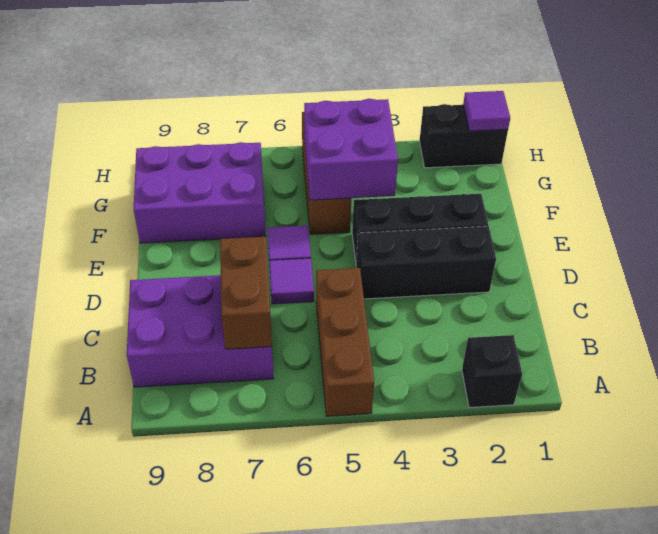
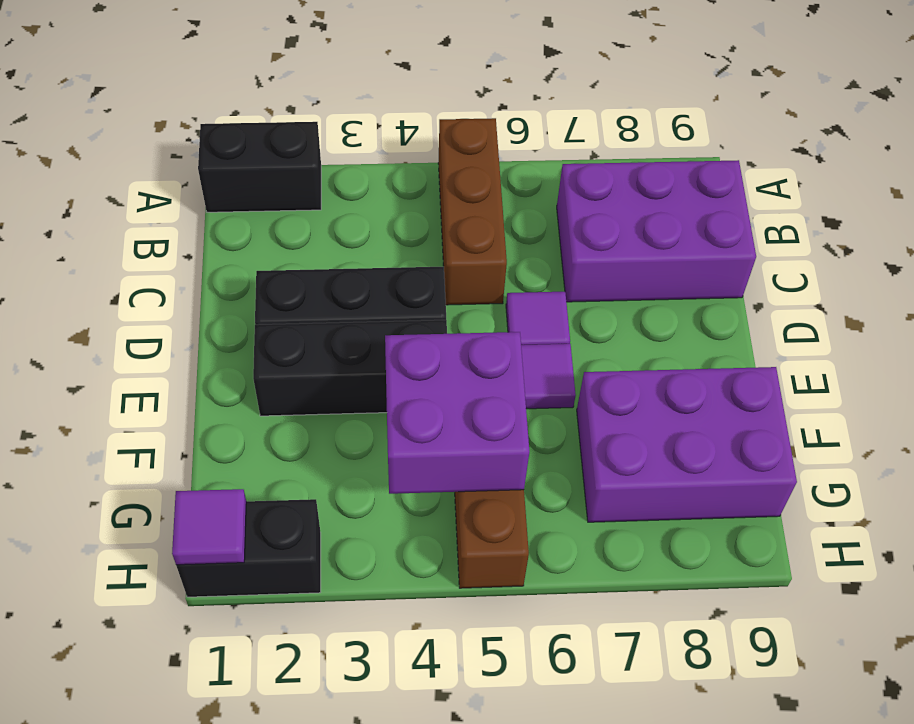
black 1x1 brick [462,335,522,408] -> black 1x2 brick [198,122,321,212]
brown 1x2 brick [220,237,272,349] -> none

